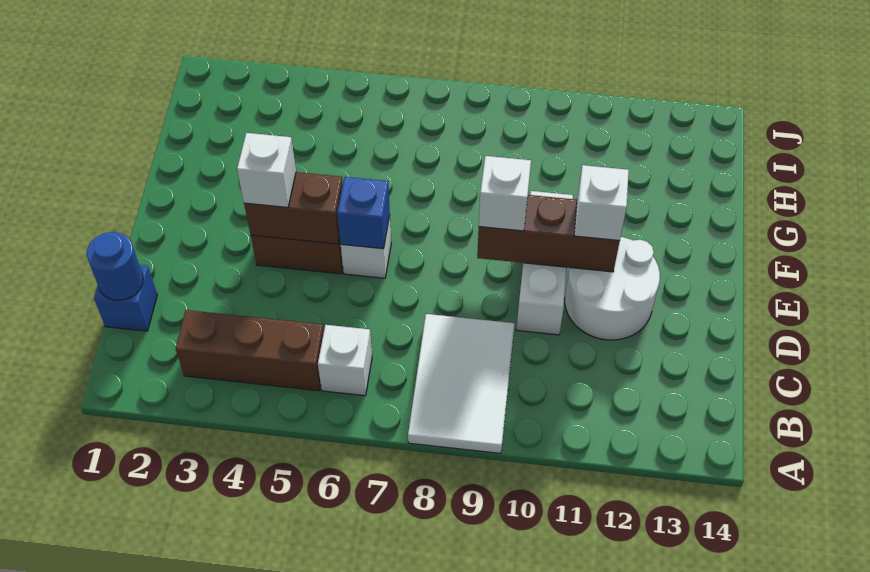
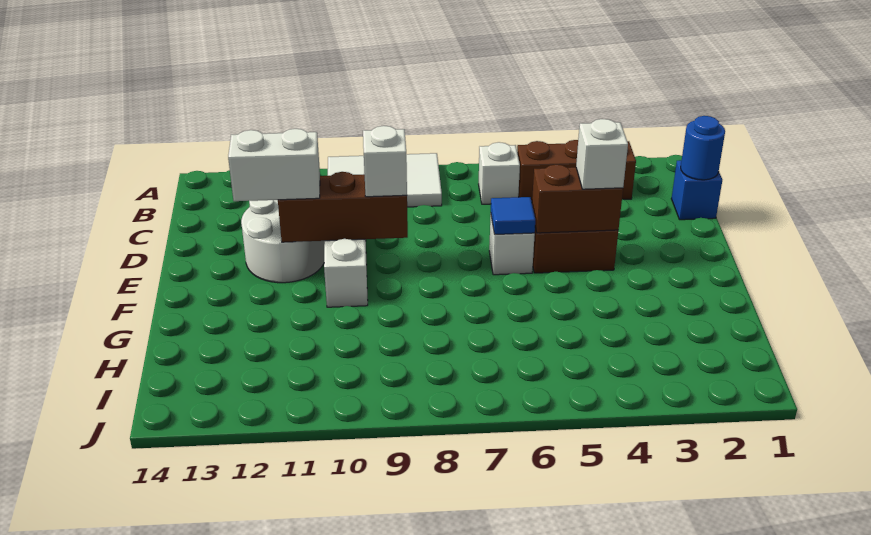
white 2x3 tile [408,314,515,453] -> white 2x3 tile turned to [328,153,442,207]
blue 1x1 brick [337,177,390,249] -> blue 1x1 tile [491,197,535,234]
white 1x1 brick [574,165,629,241] -> white 1x2 brick [228,129,320,201]

